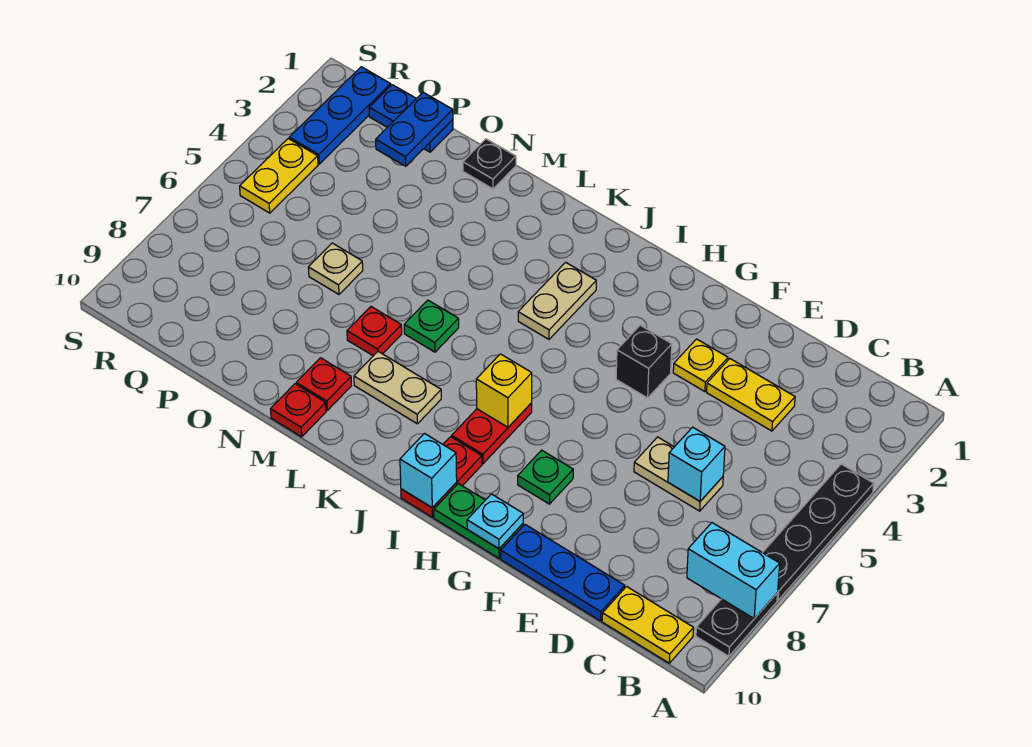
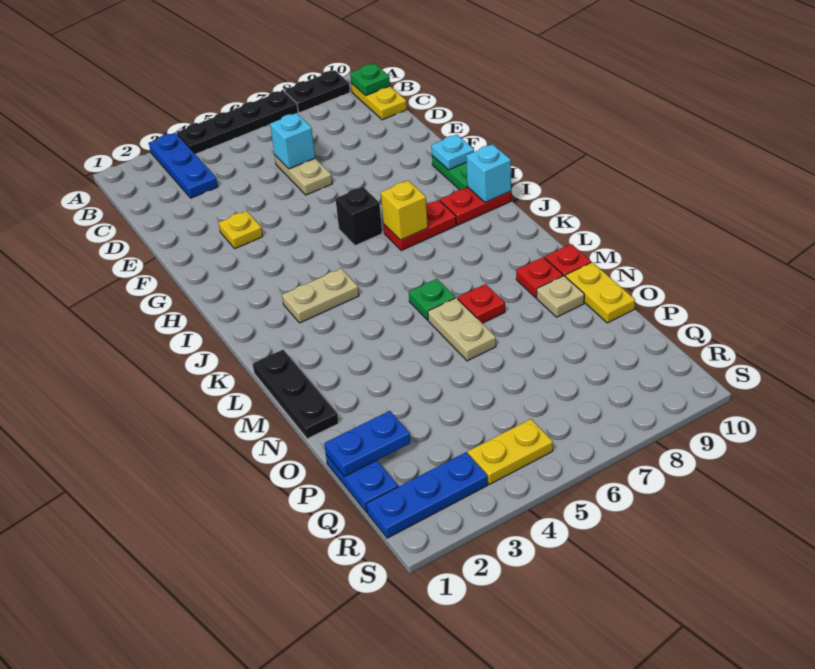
cyan 1x2 brick [687,523,780,618] -> none
yellow 1x2 plate [707,359,795,431] -> yellow 1x2 plate moved to [565,262,635,323]
blue 1x3 plate [501,525,625,621] -> blue 1x3 plate moved to [149,133,218,198]
black 1x1 brick [616,325,672,398] -> black 1x1 brick moved to [336,187,382,246]
green 1x1 plate [518,450,573,504] -> green 1x1 plate moved to [350,63,390,96]
tan 1x2 plate [354,352,441,424] -> tan 1x2 plate moved to [428,298,496,361]
black 1x1 plate [463,139,516,189] -> black 1x3 plate [253,350,339,439]
tan 1x1 plate [308,243,363,294] -> tan 1x1 plate moved to [537,276,584,317]

